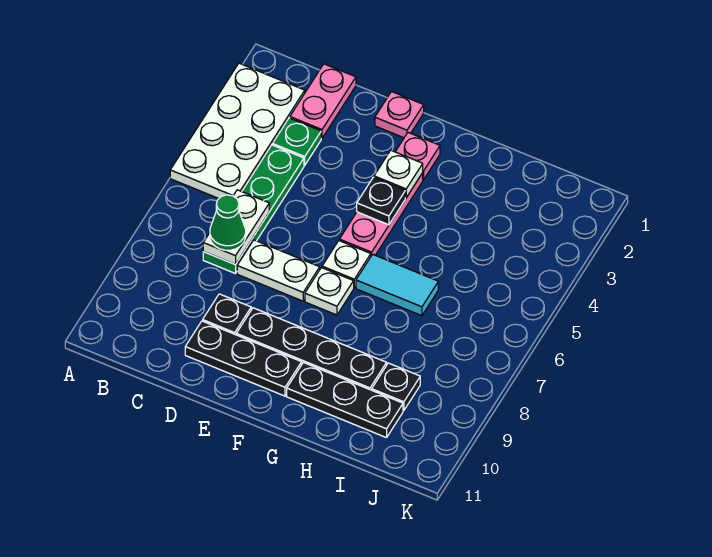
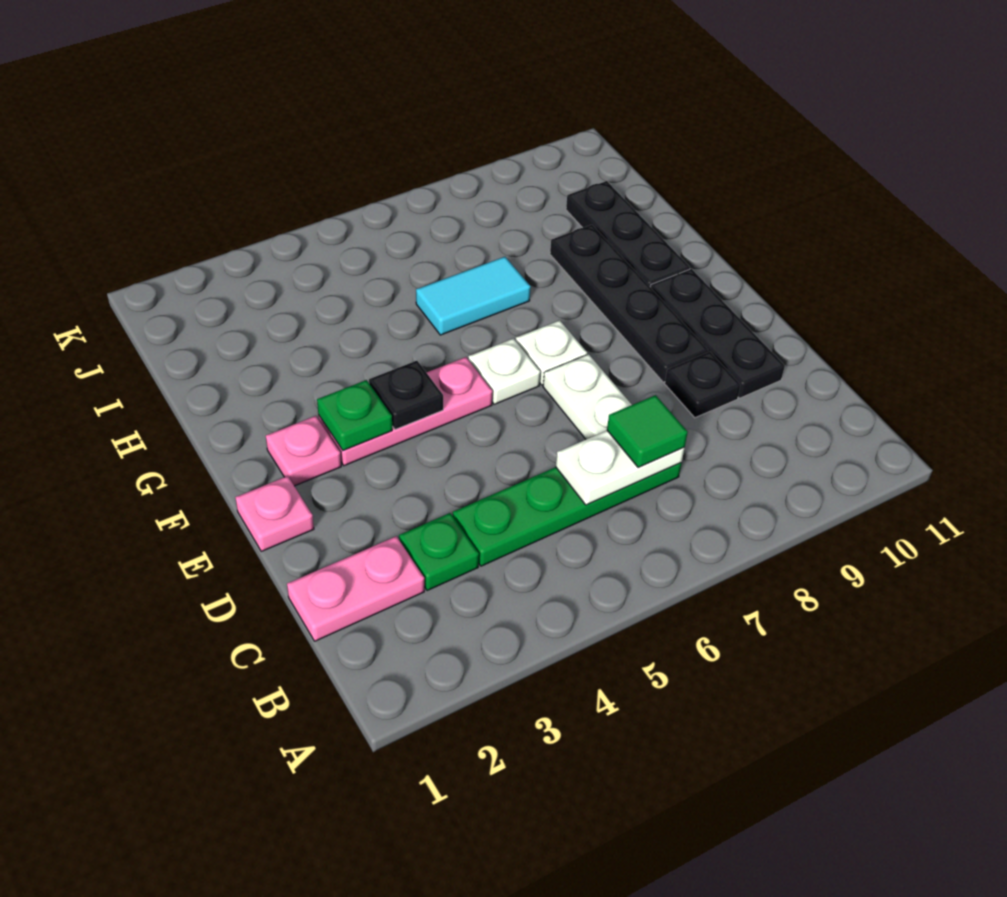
white 2x4 plate [170,63,305,198] -> none
green 1x1 cone [210,195,246,250] -> green 1x1 tile [607,395,688,467]
white 1x1 plate [374,150,423,198] -> green 1x1 plate [317,380,392,450]
cyan 1x2 tile [356,254,438,316] -> cyan 1x2 tile turned to [416,257,531,335]
black 1x1 plate [372,363,420,411] -> none

